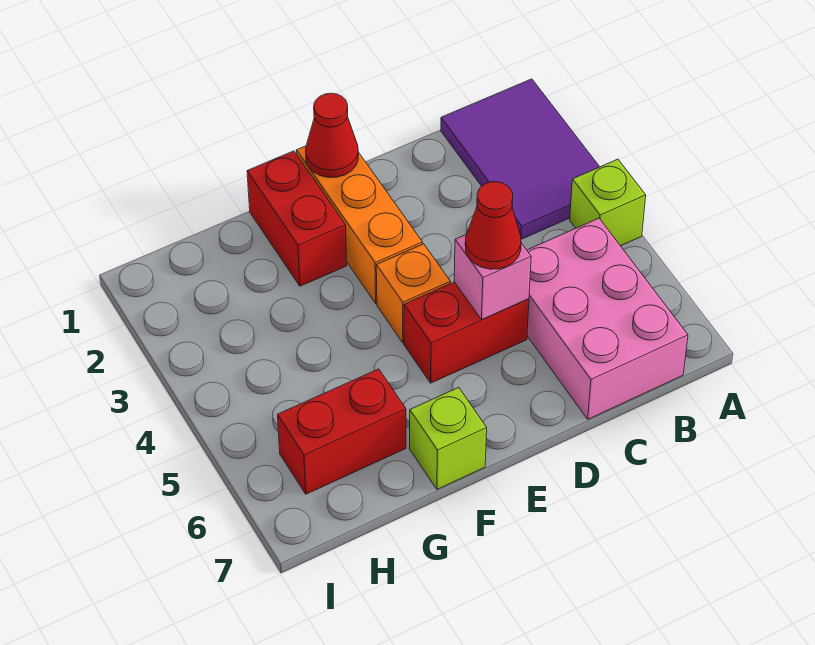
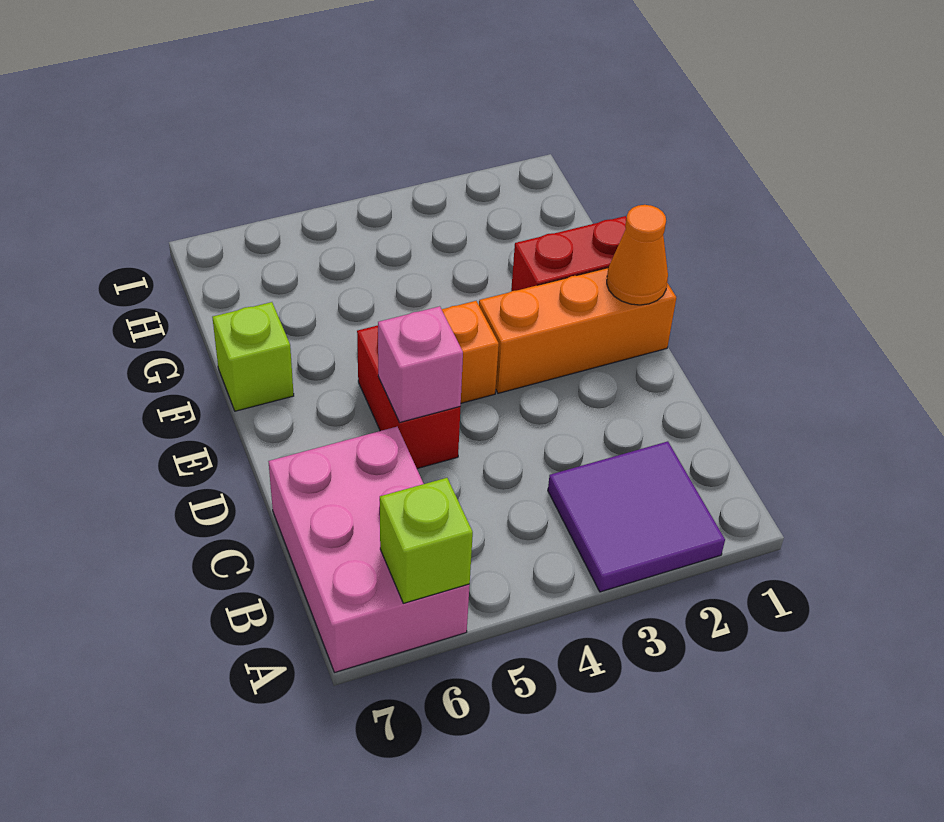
purple 2x3 tile [441,79,599,239] -> purple 2x2 tile [548,441,725,592]
lime 1x1 brick [570,159,646,246] -> lime 1x1 brick moved to [380,478,473,603]
pink 2x3 brick [527,218,688,419] -> pink 2x3 brick turned to [268,427,470,672]
red 1x1 cone [465,182,521,269] -> none
red 1x1 cone [306,93,358,178] -> orange 1x1 cone [607,205,668,305]
red 1x2 brick [278,369,406,494] -> none

